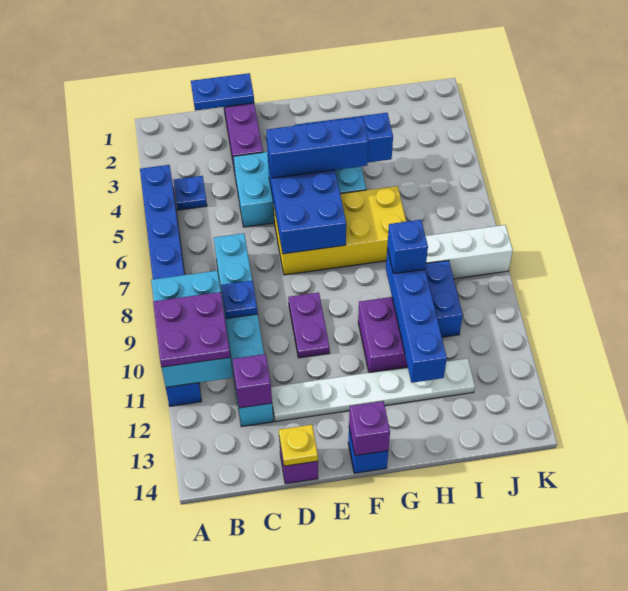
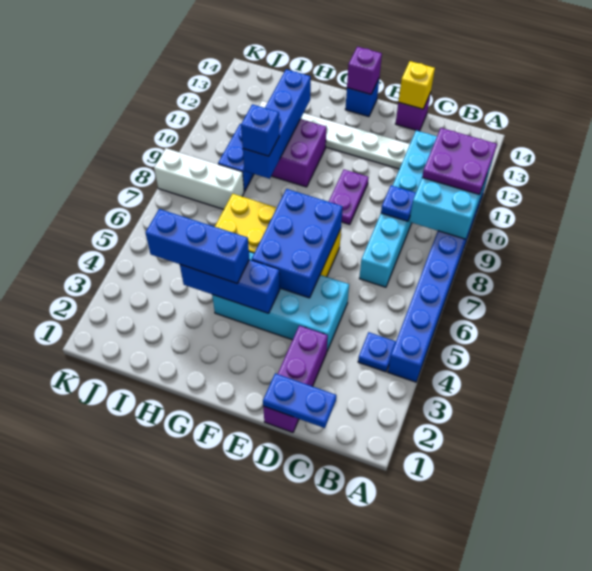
purple 1x1 brick [233,354,272,408] -> none
yellow 1x1 plate [279,425,318,466] -> yellow 1x1 brick [398,61,435,109]
blue 1x3 brick [266,117,368,178] -> blue 1x3 brick moved to [145,209,250,283]

